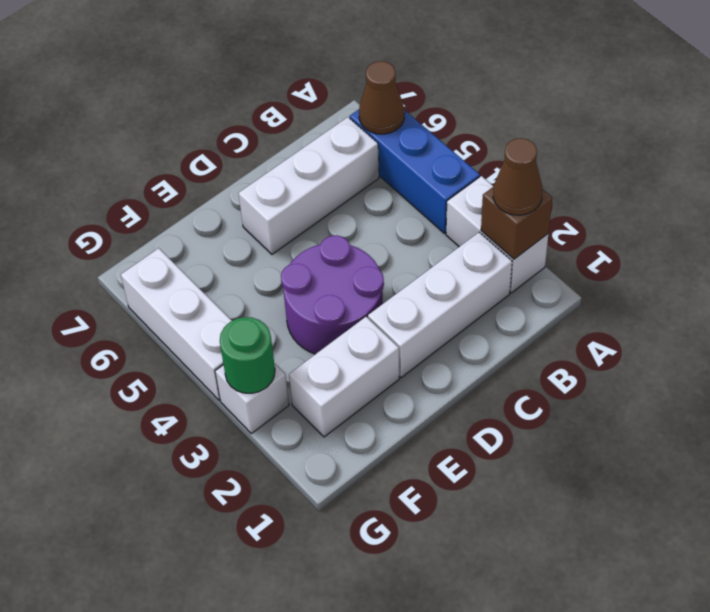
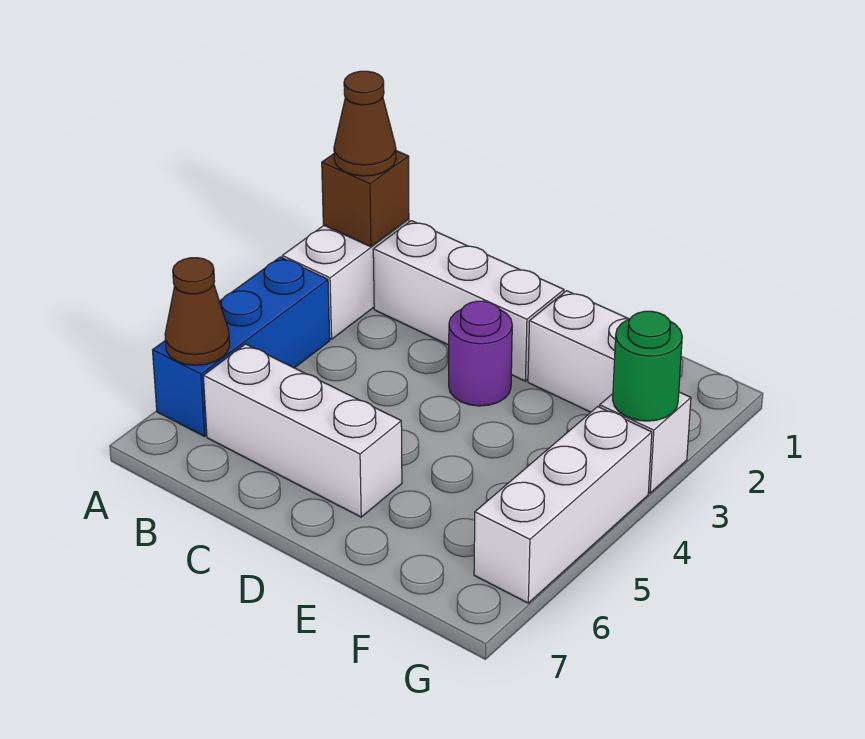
purple 2x2 round brick [281,235,384,354] -> purple 1x1 round brick [449,301,512,406]

